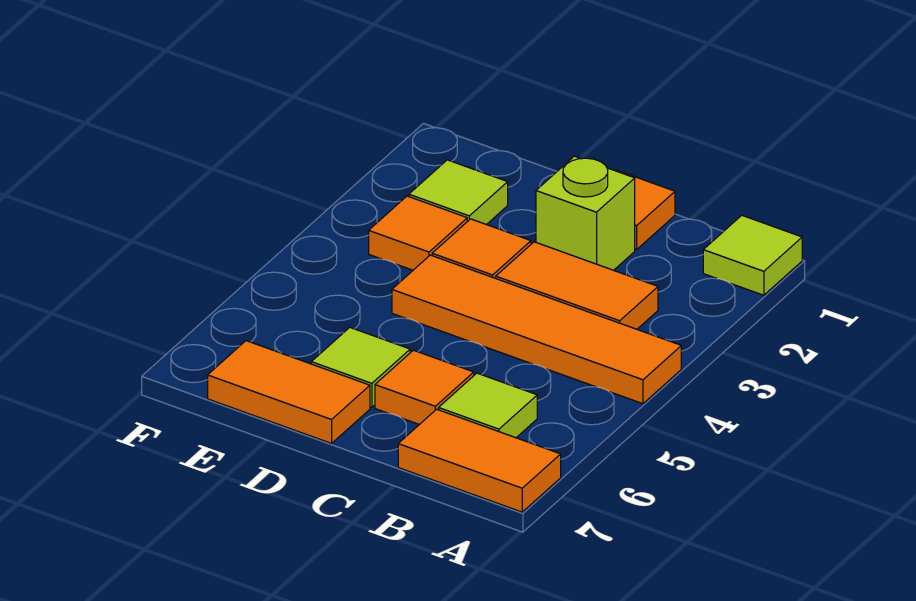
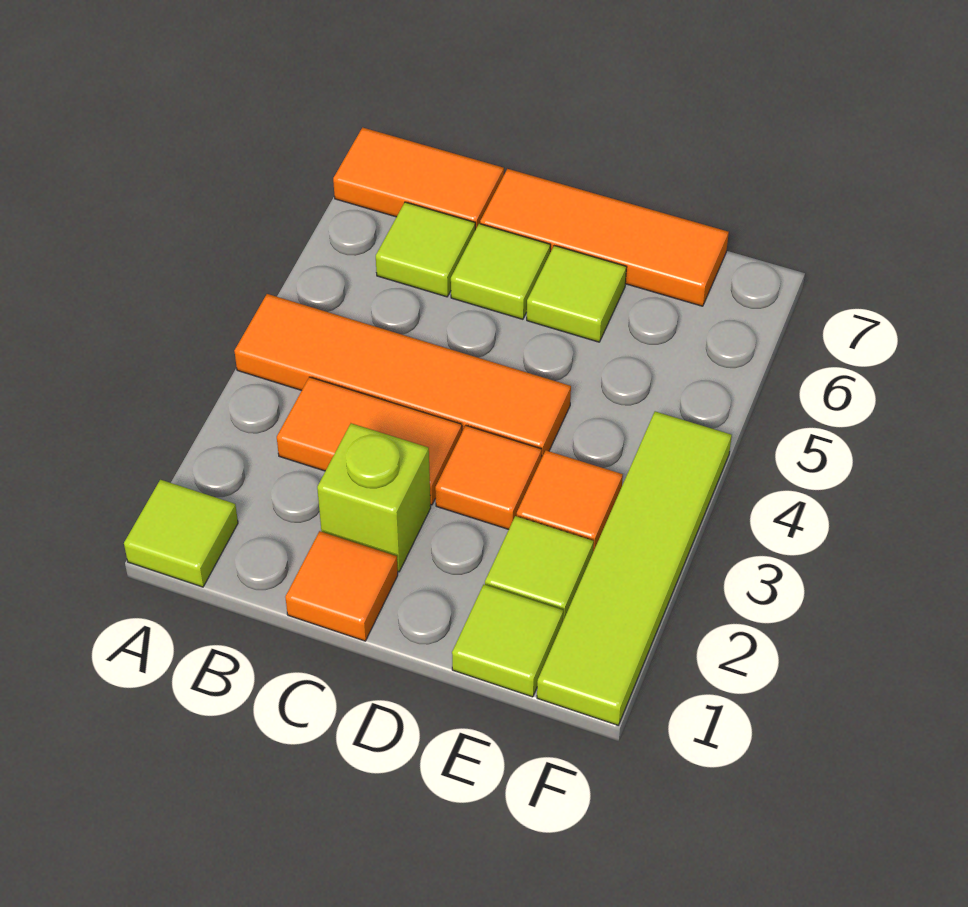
orange 1x1 tile [375,350,474,425] -> lime 1x1 tile [451,224,550,319]
orange 1x2 tile [208,341,370,443] -> orange 1x3 tile [480,169,729,306]
none -> lime 1x1 tile [452,585,563,697]
none -> lime 1x4 tile [537,411,732,725]

